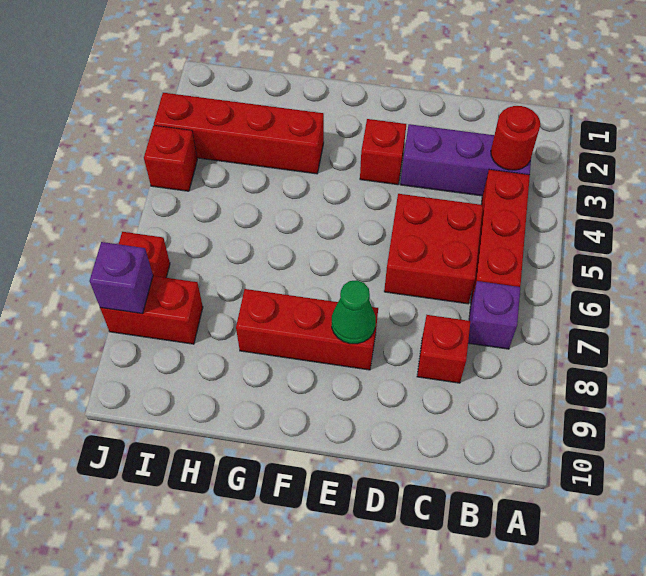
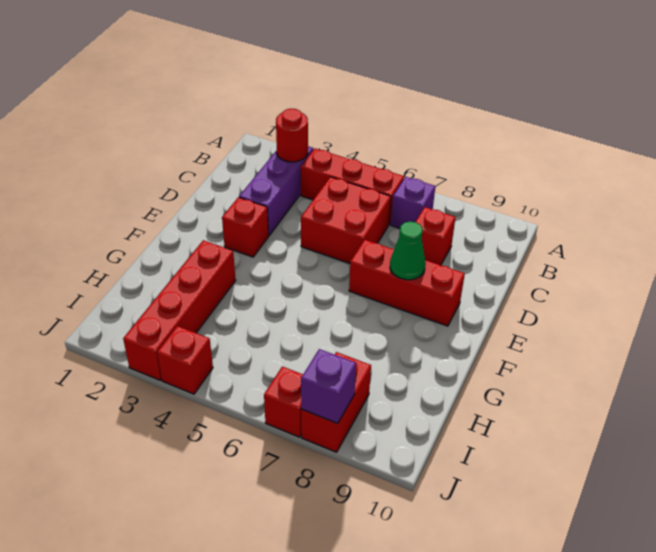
red 1x3 brick [236,289,378,370] -> red 1x3 brick turned to [349,240,465,326]

